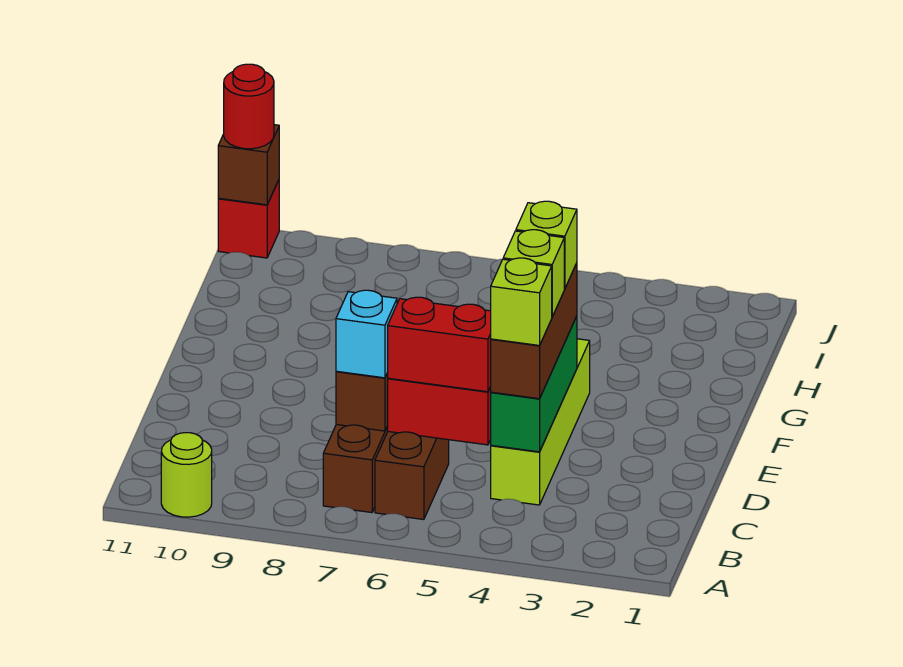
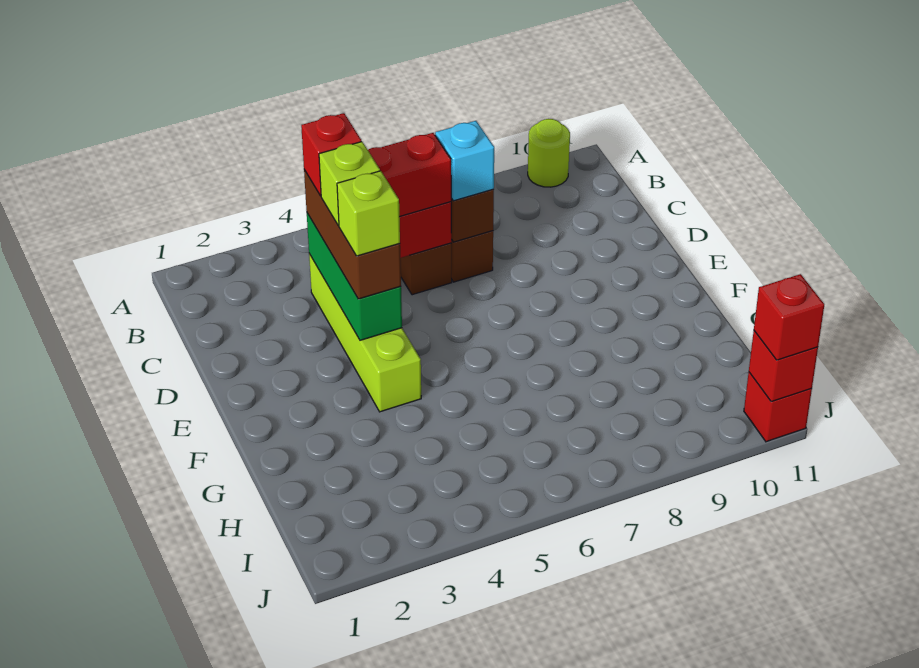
lime 1x1 brick [491,258,552,345] -> red 1x1 brick [301,113,361,196]
brown 1x1 brick [218,125,279,205] -> red 1x1 brick [749,331,818,402]
red 1x1 round brick [224,64,274,149] -> red 1x1 brick [754,274,824,360]

